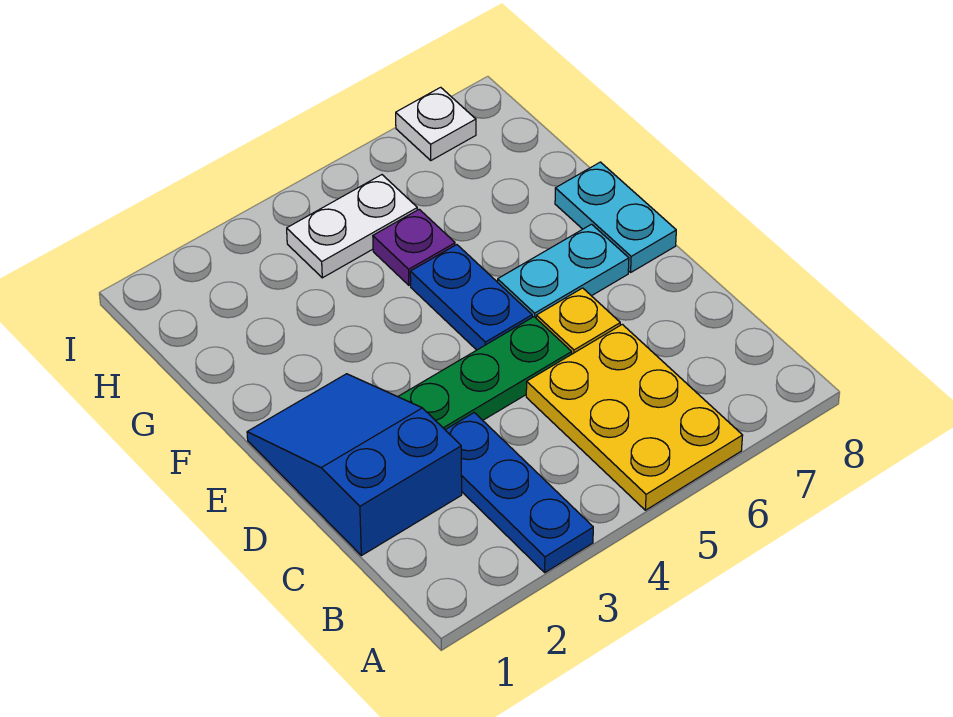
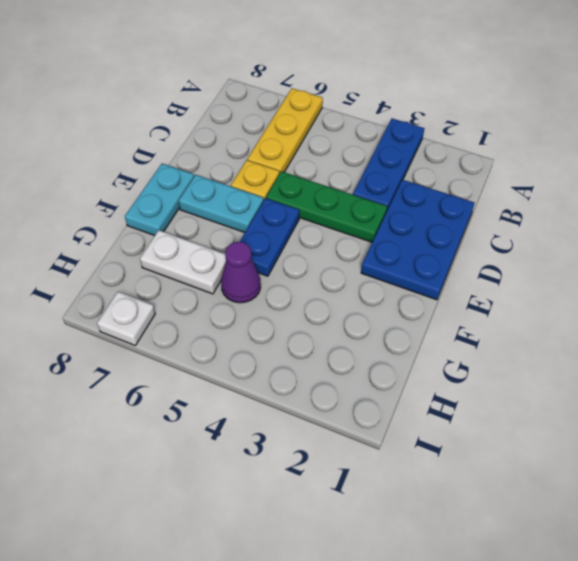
yellow 2x3 plate [526,324,743,510] -> yellow 1x3 plate [247,88,323,174]
blue 2x3 slope [247,374,462,556] -> blue 2x3 plate [361,180,474,300]
purple 1x1 plate [373,209,455,285] -> purple 1x1 cone [221,242,261,303]
white 1x2 plate [287,175,417,278] -> white 1x2 plate moved to [140,230,226,294]

